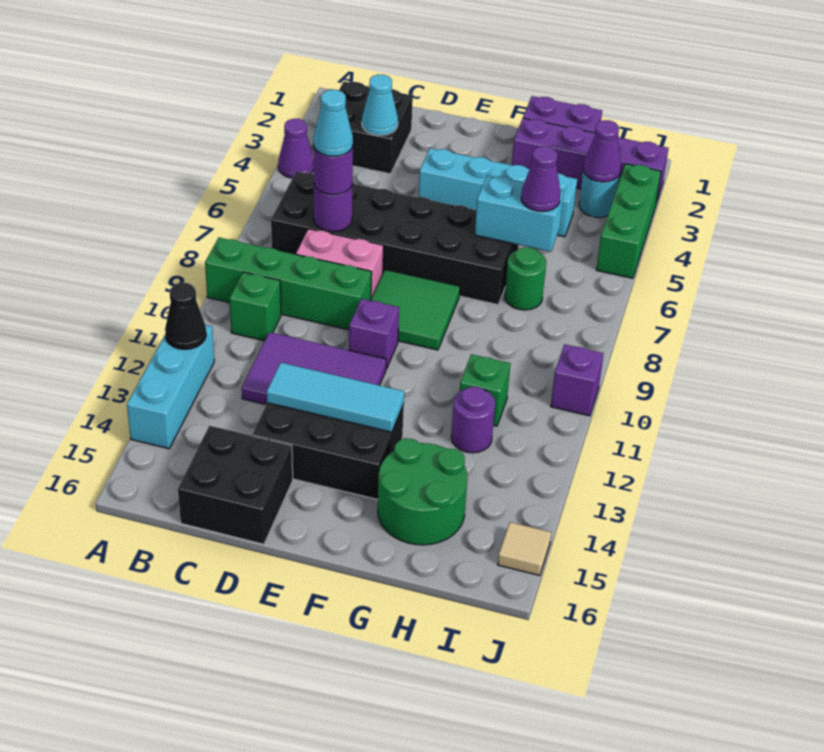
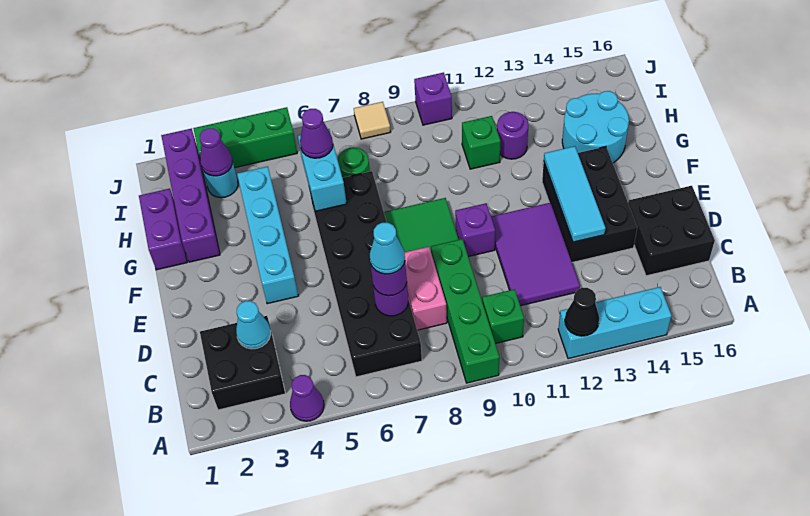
green 2x2 round brick [378,438,467,545] -> cyan 2x2 round brick [562,91,629,163]
tan 1x1 tile [498,522,551,576] -> tan 1x1 tile moved to [354,102,390,139]

